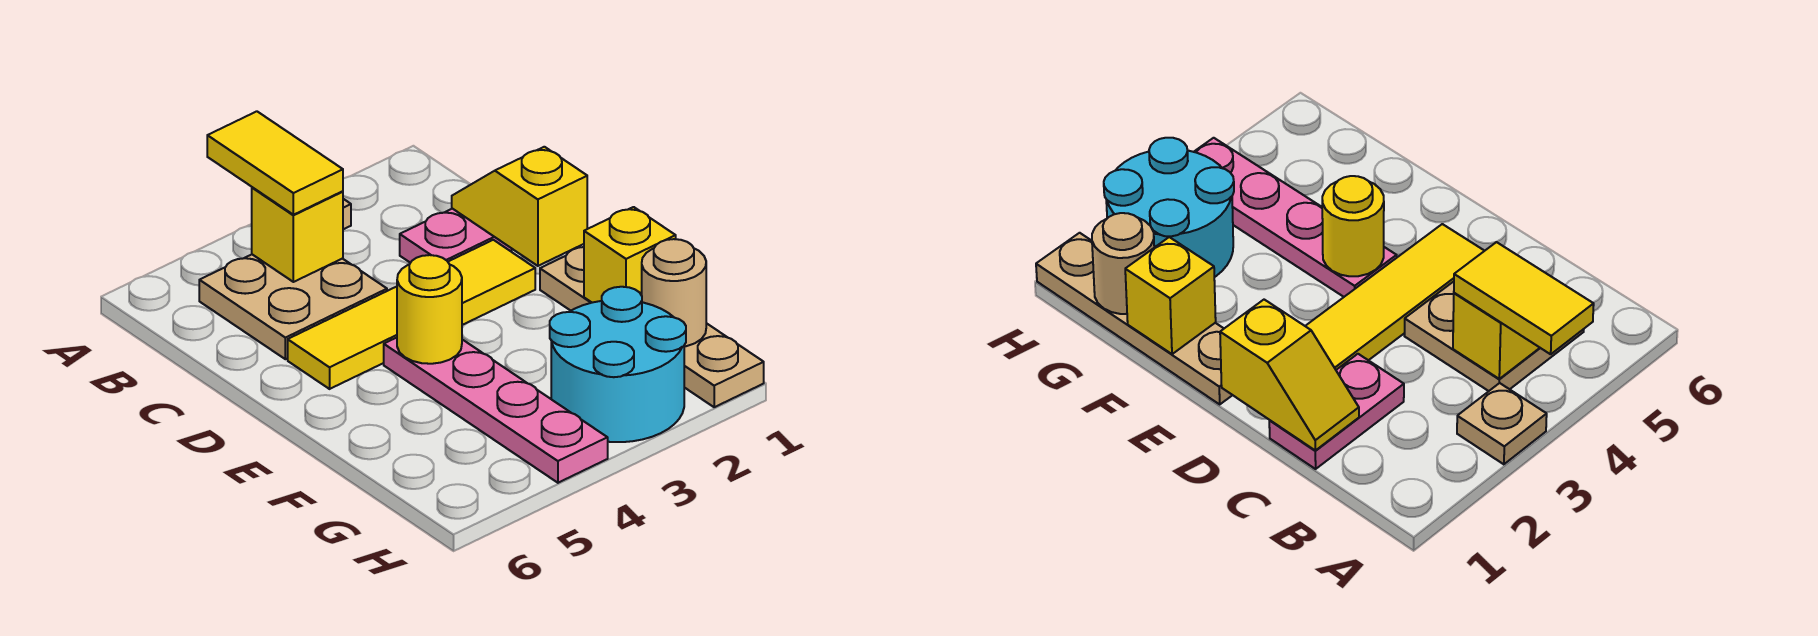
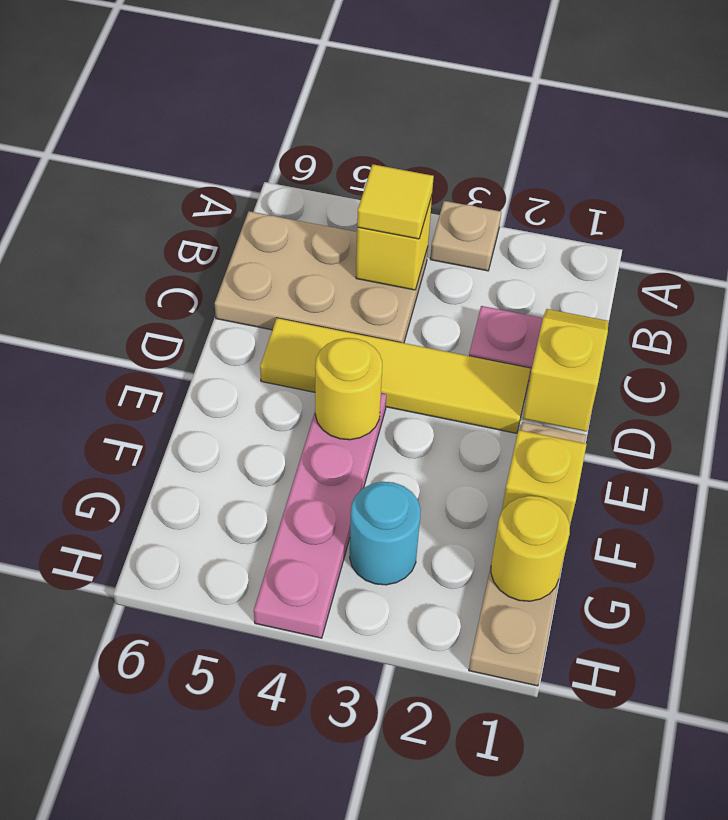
yellow 1x2 tile [207,111,343,215] -> yellow 1x1 tile [357,164,434,239]
tan 2x2 plate [199,255,387,359] -> tan 2x3 plate [215,211,428,343]
tan 1x1 round brick [642,239,706,347] -> yellow 1x1 round brick [491,496,570,601]
cyan 2x2 round brick [550,287,686,442] -> cyan 1x1 round brick [350,482,421,585]

